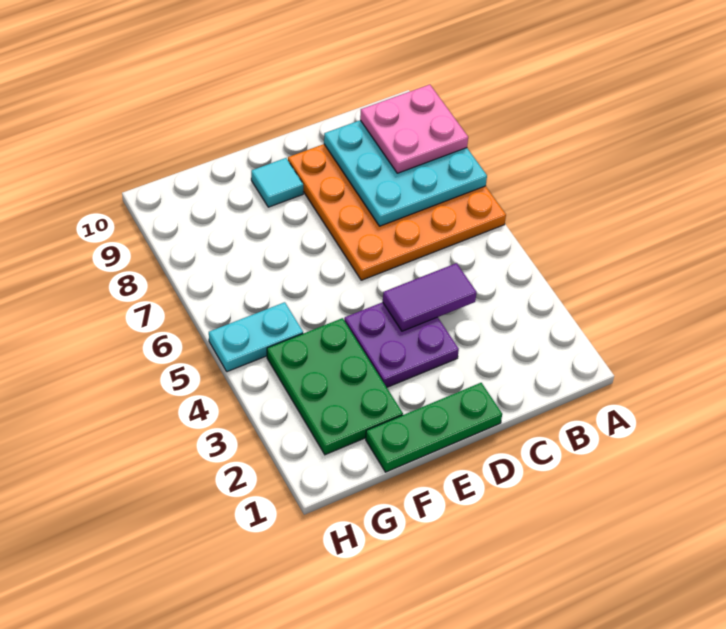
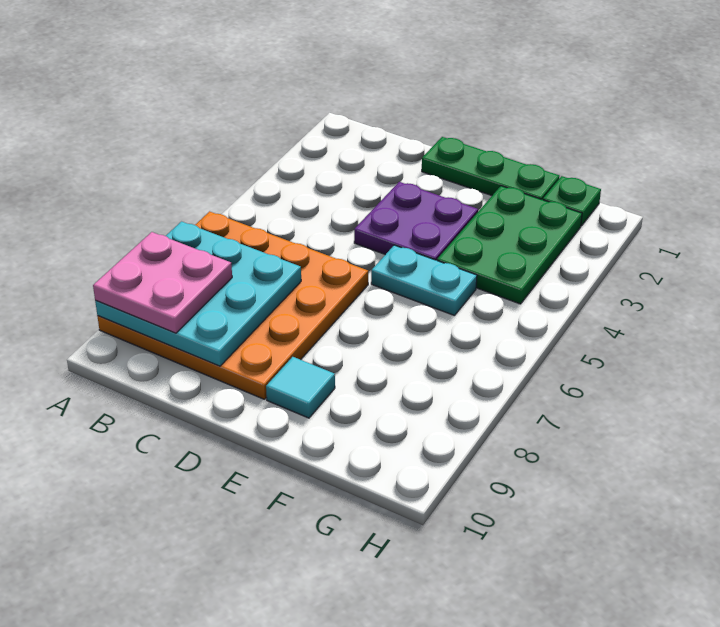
purple 1x2 tile [383,263,477,331] -> none
none -> green 1x1 plate [543,176,601,226]
cyan 1x2 plate [209,302,303,372] -> cyan 1x2 plate moved to [371,245,477,316]

